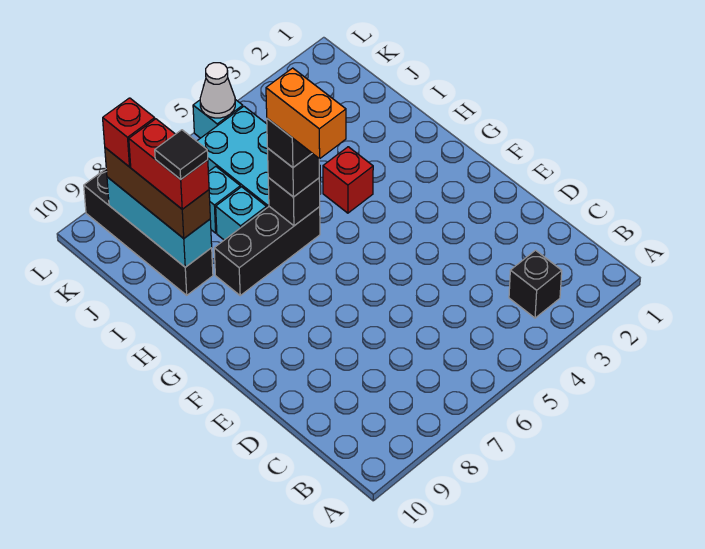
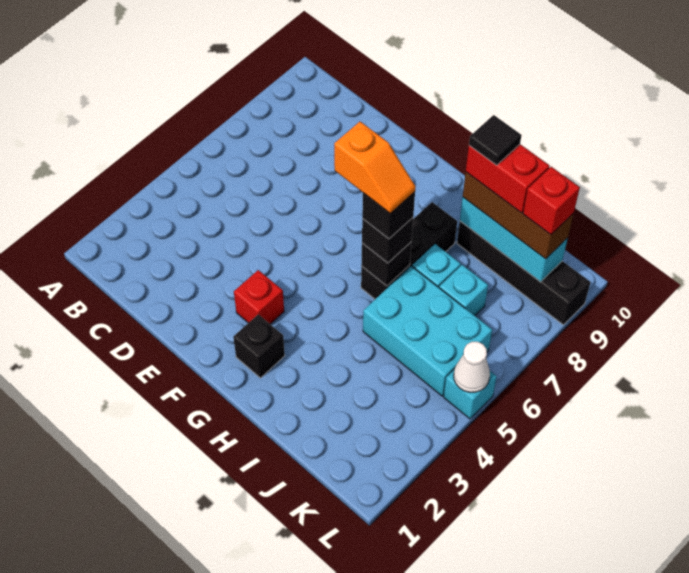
black 1x1 brick [509,250,562,318] -> black 1x1 brick moved to [233,314,285,378]
orange 1x2 brick [266,68,346,159] -> orange 1x2 slope [334,122,416,213]
red 1x1 brick [323,147,373,213] -> red 1x1 brick moved to [234,270,284,324]

